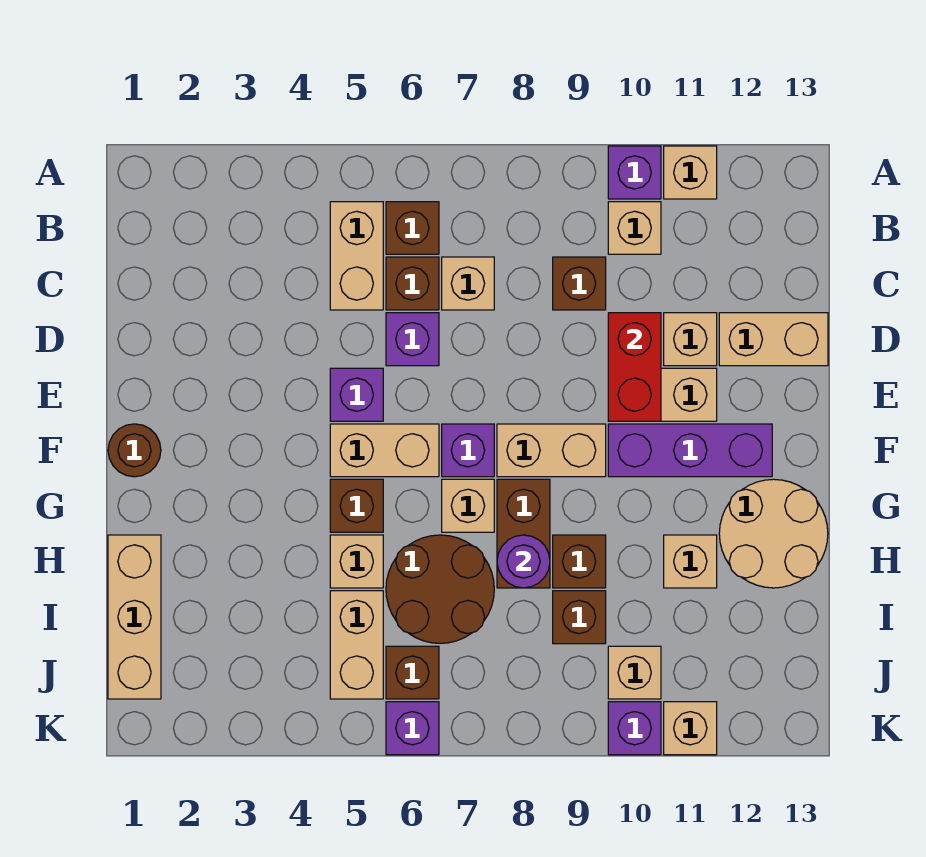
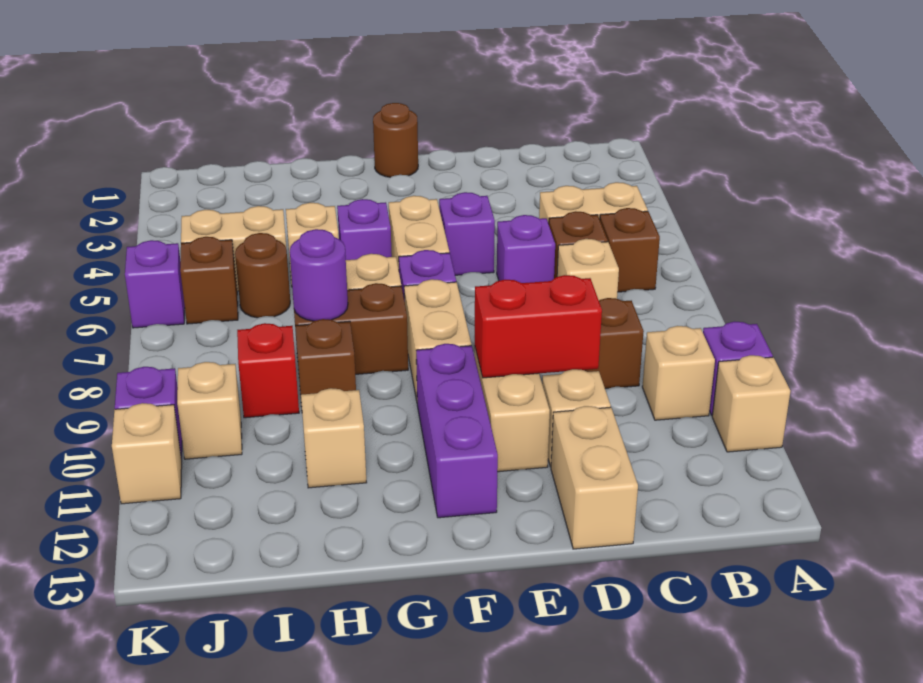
brown 1x1 brick [330,479,383,532] -> purple 1x1 brick [337,199,392,260]
tan 2x2 round brick [719,479,828,588] -> none
tan 1x3 brick [108,535,161,699] -> none
brown 2x2 round brick [386,535,494,643] -> brown 1x1 round brick [235,233,290,318]
brown 1x1 brick [553,591,606,644] -> red 1x1 brick [237,323,299,418]

